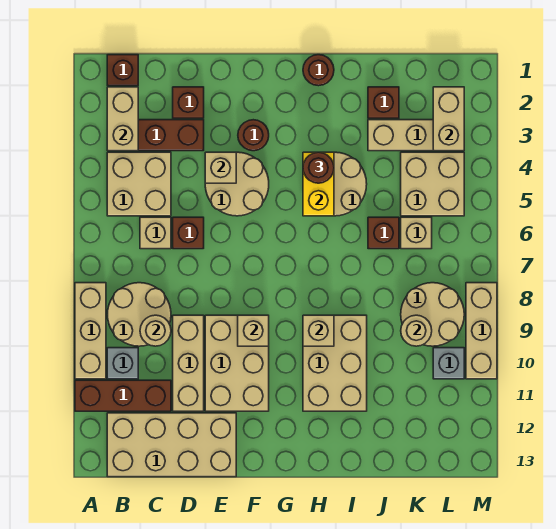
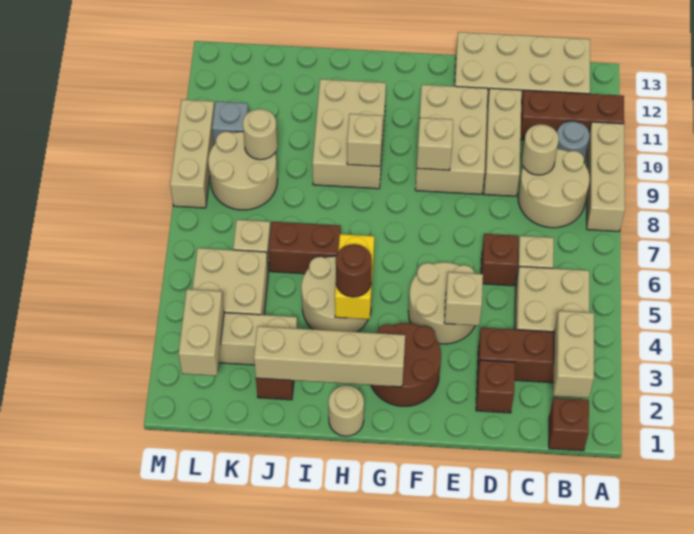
grey 1x1 brick [107,348,138,379] -> grey 1x1 round brick [557,121,590,162]
brown 1x1 round brick [238,120,269,151] -> brown 2x2 round brick [371,323,441,406]
none -> tan 1x4 brick [254,326,405,387]
brown 1x1 round brick [303,55,334,86] -> tan 1x1 round brick [328,385,364,436]
brown 1x1 brick [368,217,399,249] -> brown 1x2 brick [269,222,341,274]

